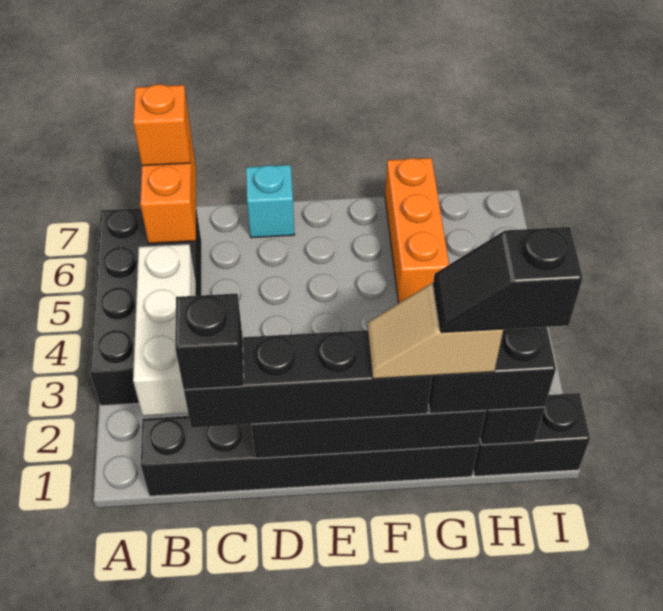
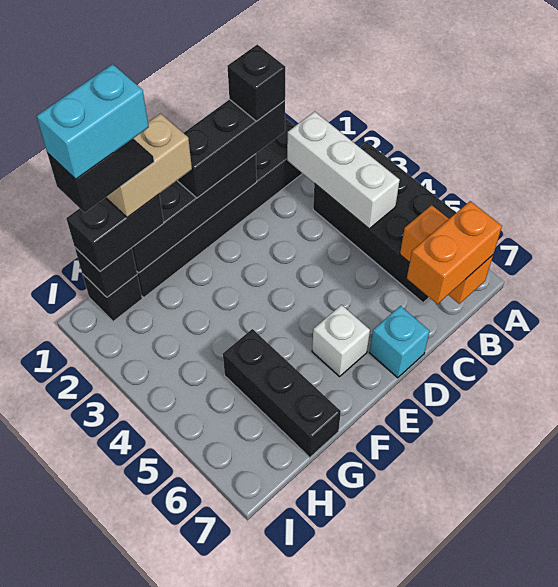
orange 1x1 brick [133,84,190,166] -> orange 1x2 brick [407,201,502,304]
black 1x4 brick [184,330,432,428] -> black 1x3 brick [177,99,285,198]
none -> white 1x1 brick [312,305,370,377]
tan 1x2 slope [367,283,503,379] -> tan 1x2 brick [106,114,192,217]
none -> cyan 1x2 brick [37,64,149,179]
orange 1x3 brick [385,158,449,303] -> black 1x3 brick [223,329,341,458]
black 1x2 brick [473,393,590,476] -> black 1x1 brick [83,275,142,321]

